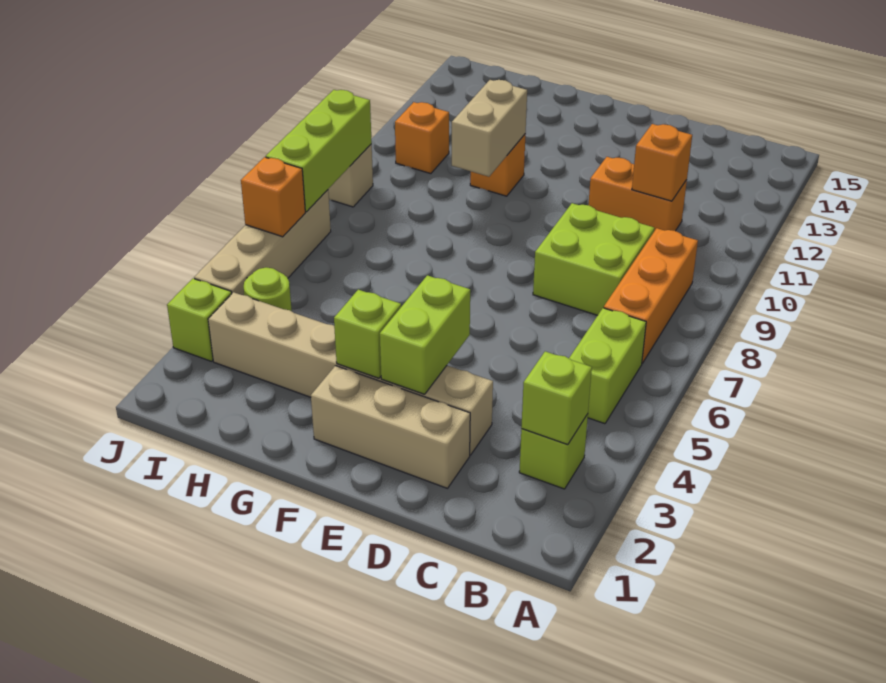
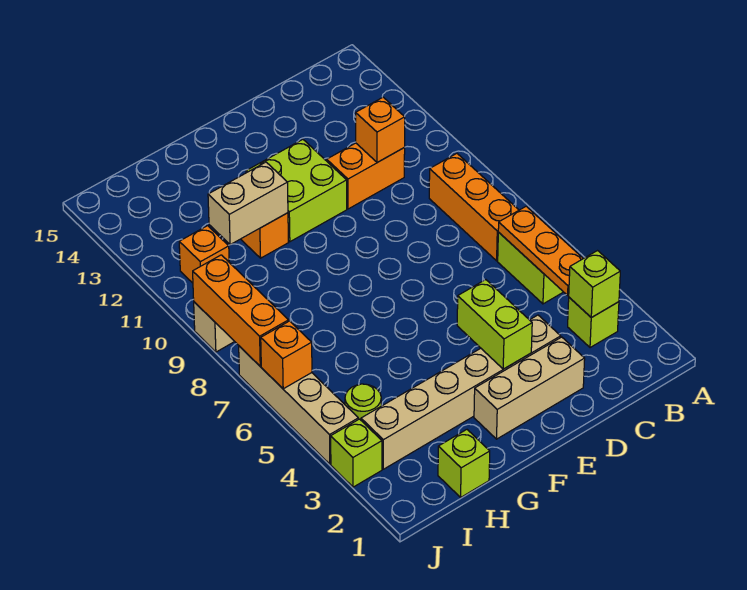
none -> orange 1x3 plate [498,206,583,295]
lime 2x2 brick [533,203,654,315] -> lime 2x2 brick moved to [246,140,347,242]
lime 1x1 brick [334,289,401,378] -> lime 1x1 brick moved to [438,430,490,497]
tan 1x2 brick [452,80,527,177] -> tan 1x2 brick turned to [208,162,288,245]
lime 1x3 brick [266,90,372,212] -> orange 1x3 brick [193,255,289,366]

